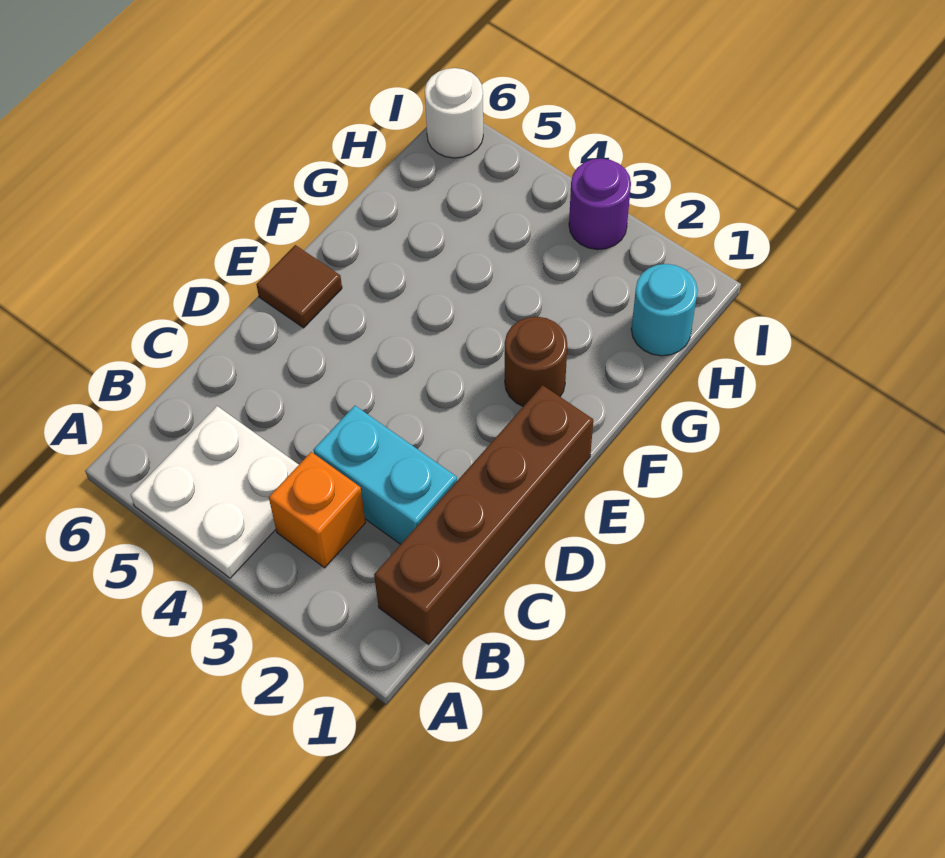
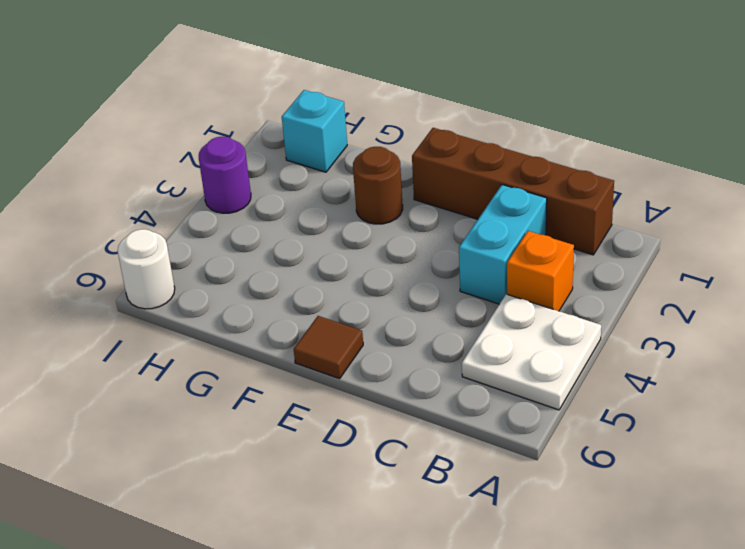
cyan 1x1 round brick [631,264,698,356] -> cyan 1x1 brick [282,90,347,172]

